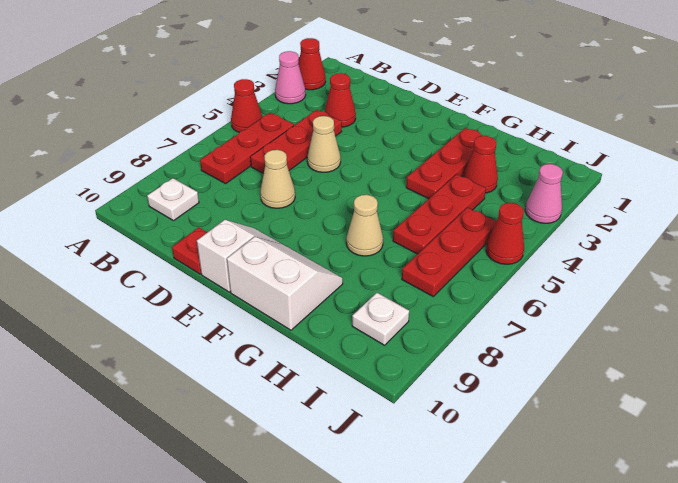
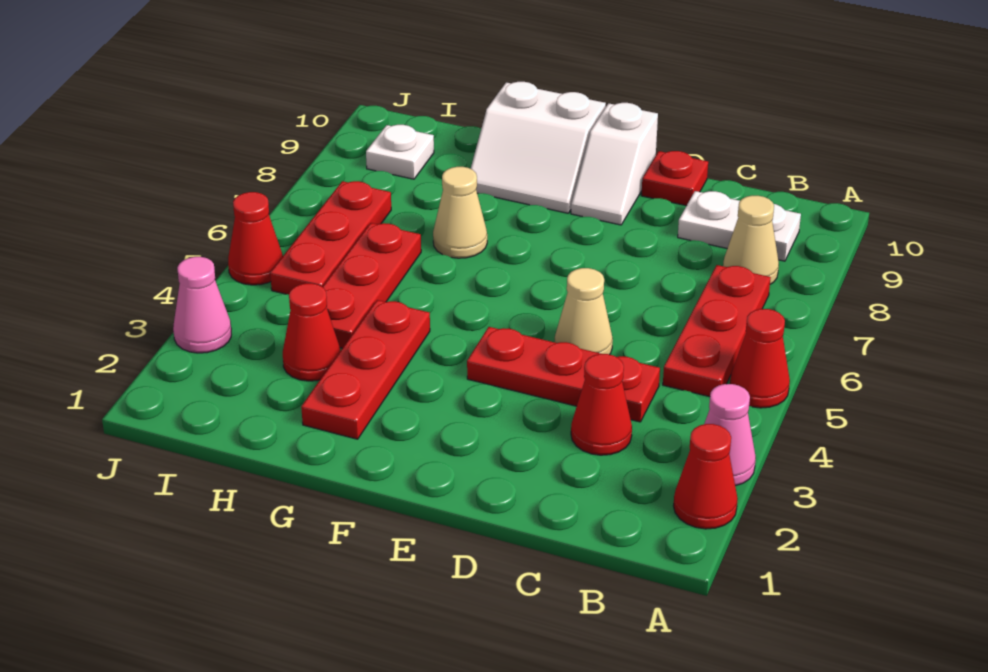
white 1x1 plate [147,178,199,221] -> white 1x2 plate [678,191,801,261]
red 1x3 plate [250,110,342,174] -> red 1x3 plate turned to [467,327,660,422]
tan 1x1 cone [260,150,295,208] -> tan 1x1 cone moved to [723,195,779,284]

